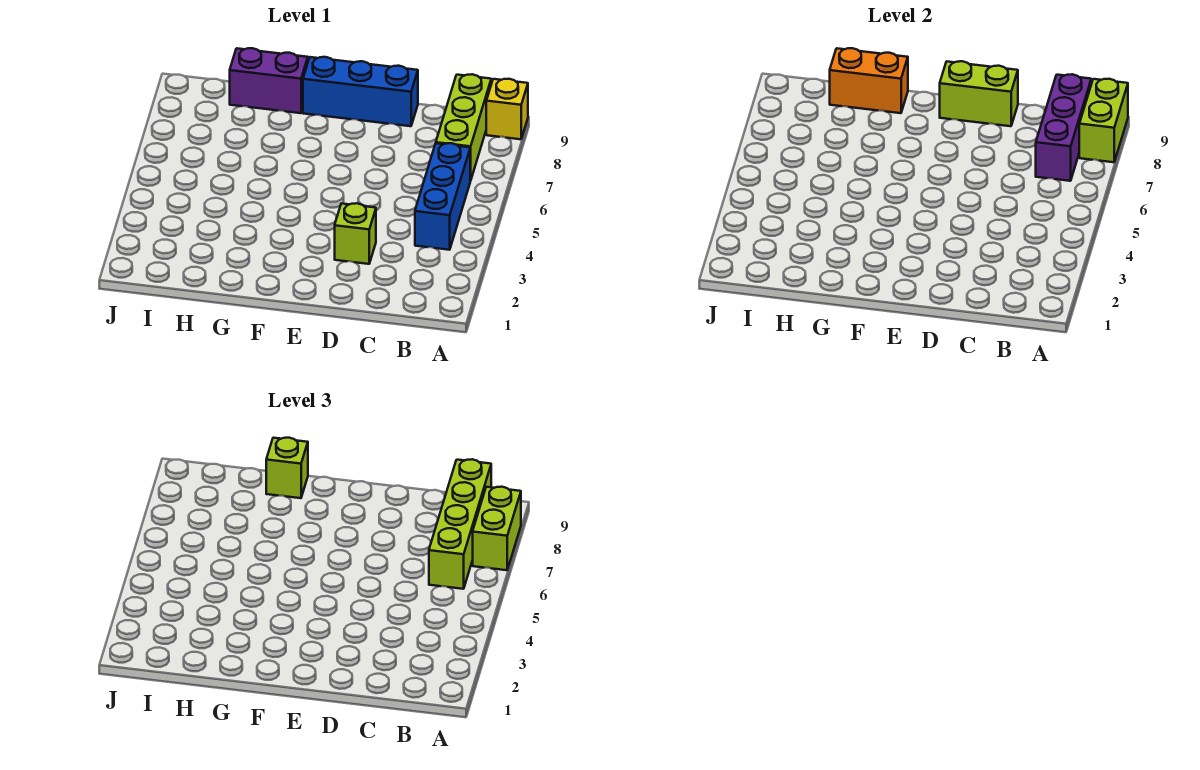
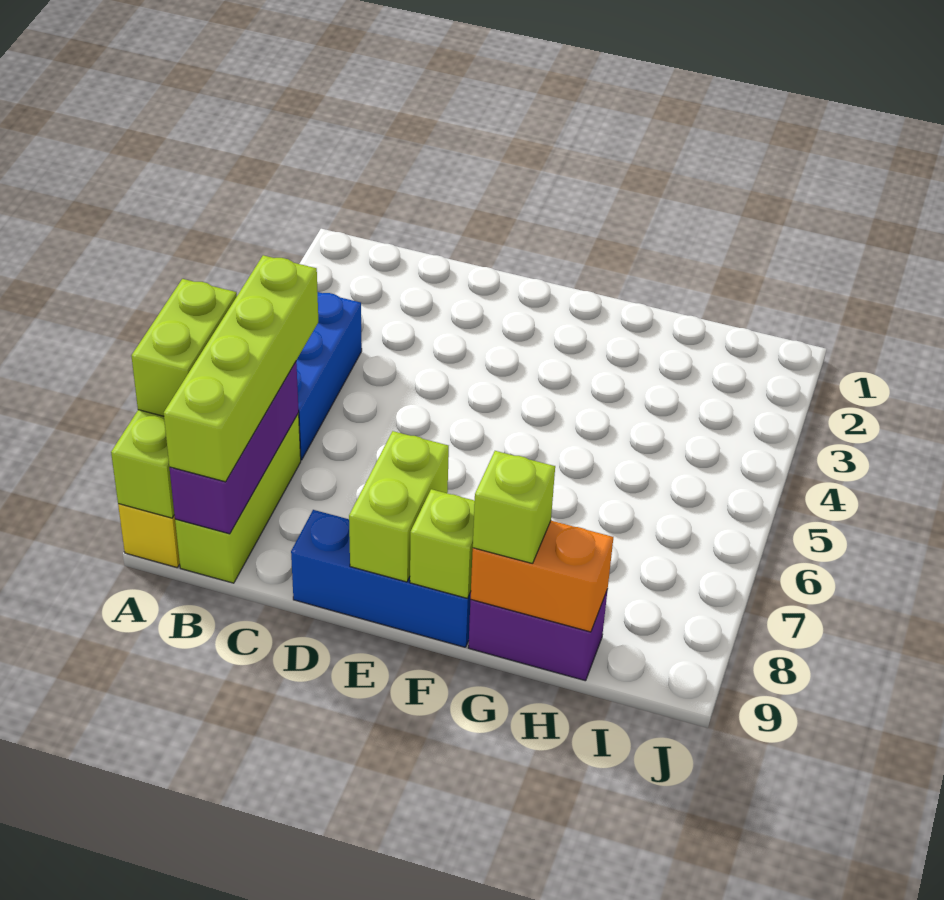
lime 1x1 brick [335,203,376,264] -> lime 1x1 brick moved to [410,489,475,598]
lime 1x2 brick [940,61,1018,126] -> lime 1x2 brick turned to [349,431,449,582]

